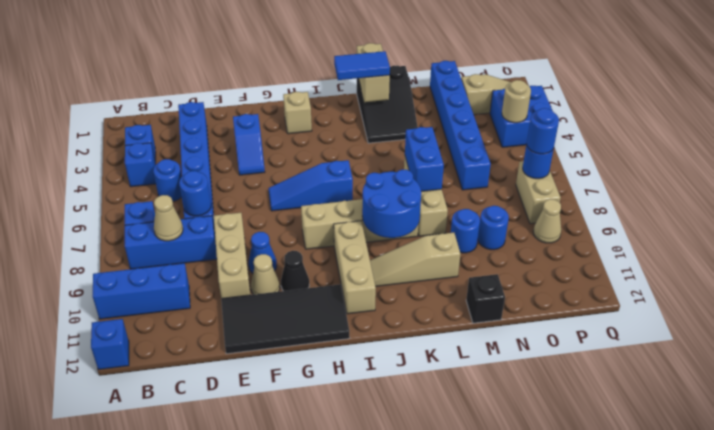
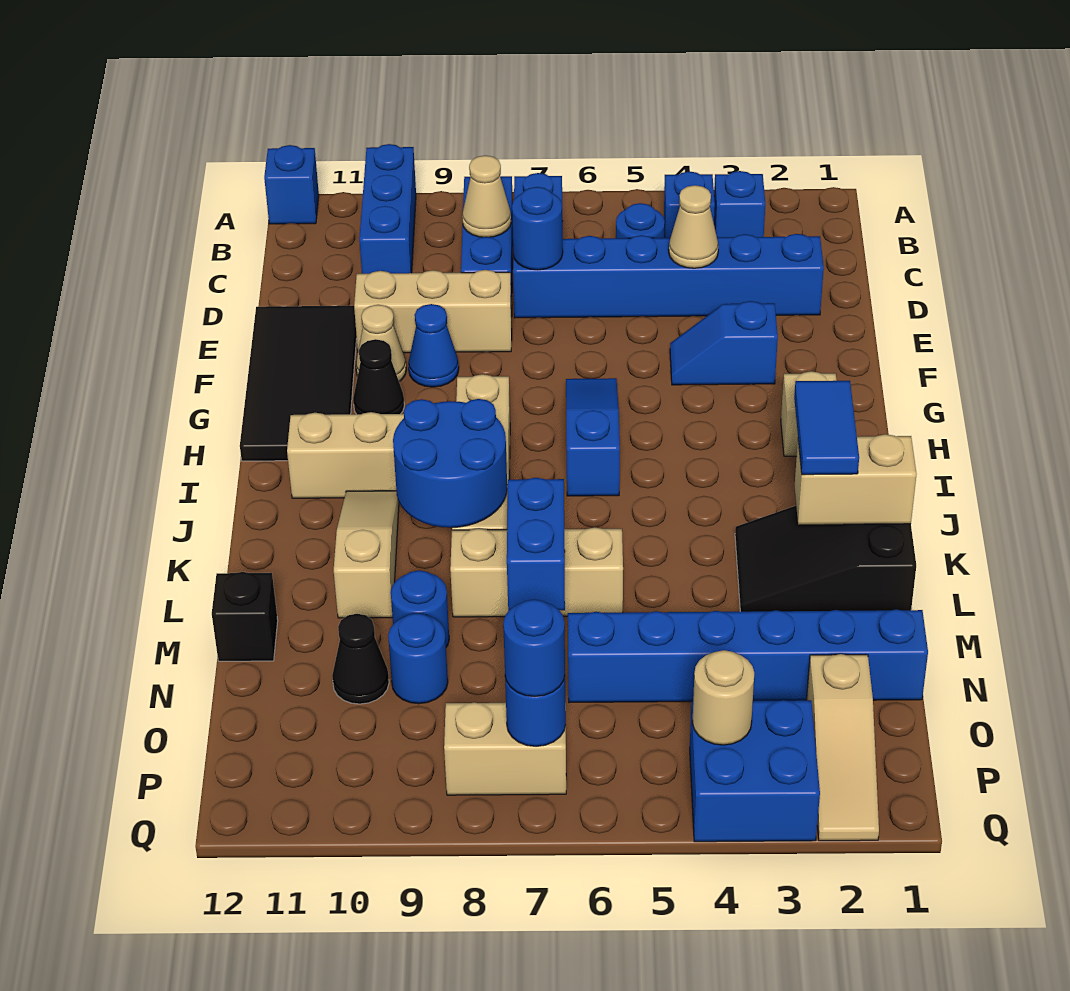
blue 1x2 brick [405,127,444,192] -> blue 1x2 brick turned to [507,478,565,611]
none -> black 1x1 cone [332,614,389,704]
tan 1x1 cone [533,199,561,243] -> tan 1x1 cone moved to [669,185,718,268]

